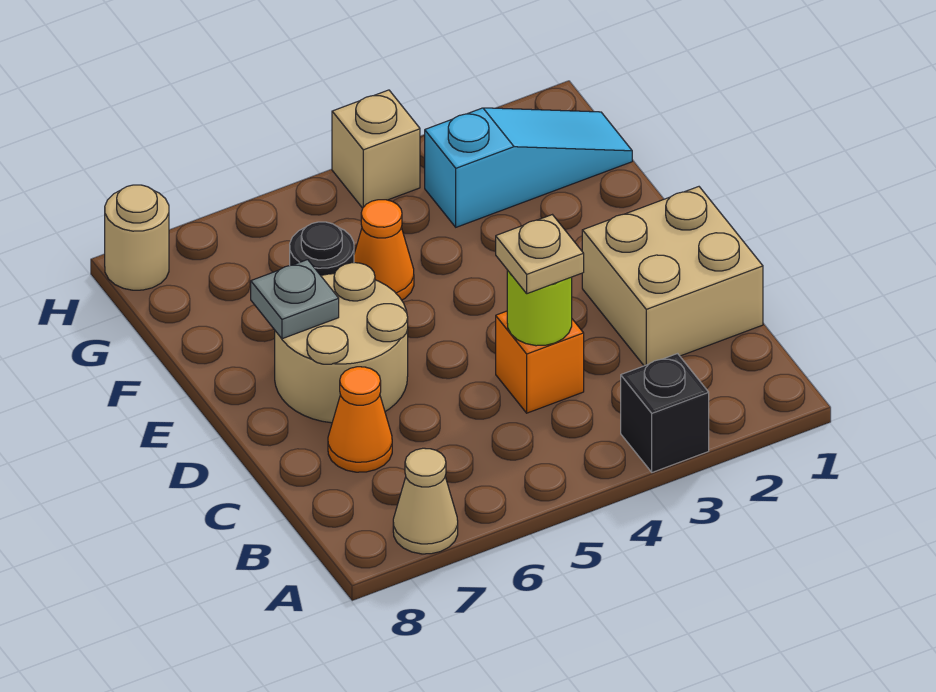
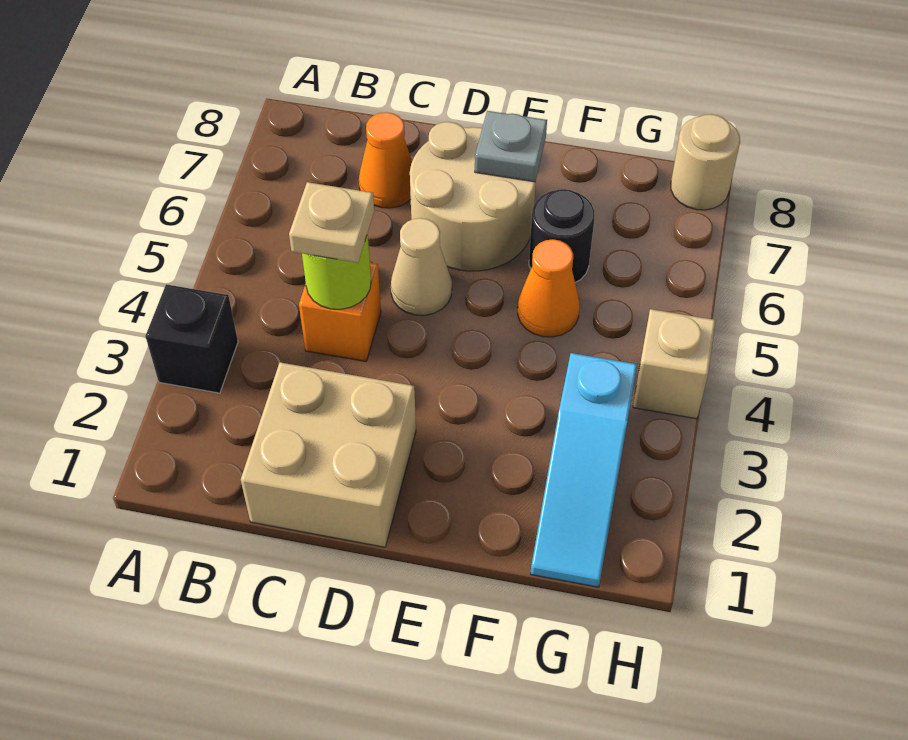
tan 1x1 cone [393,448,458,554] -> tan 1x1 cone moved to [391,218,452,315]

